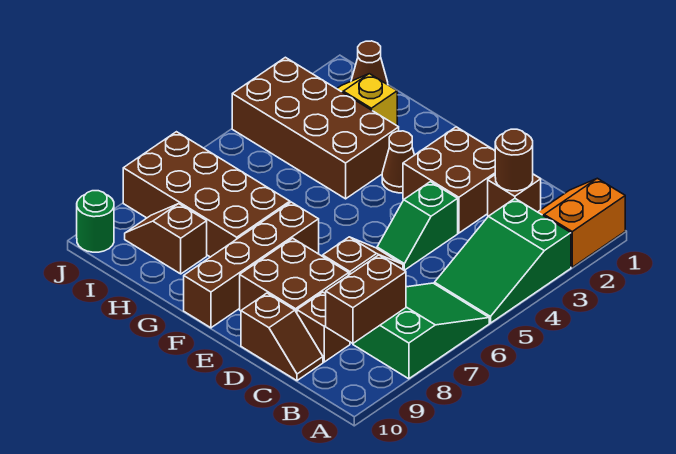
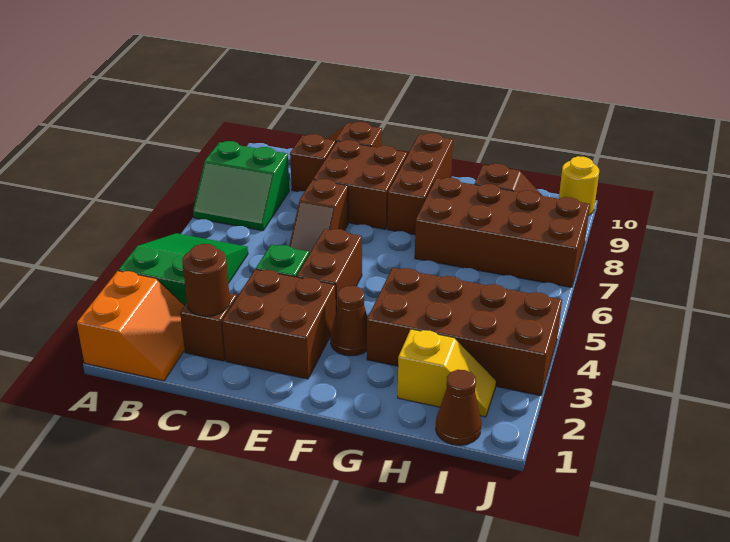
green 2x3 slope [353,283,489,379] -> green 2x2 slope [193,141,289,231]
brown 1x2 brick [326,255,406,343] -> brown 1x2 brick moved to [297,229,362,311]
brown 1x4 brick [184,202,319,328] -> brown 1x3 brick [388,133,453,235]
green 1x1 round brick [77,191,114,252] -> yellow 1x1 round brick [559,156,599,215]

